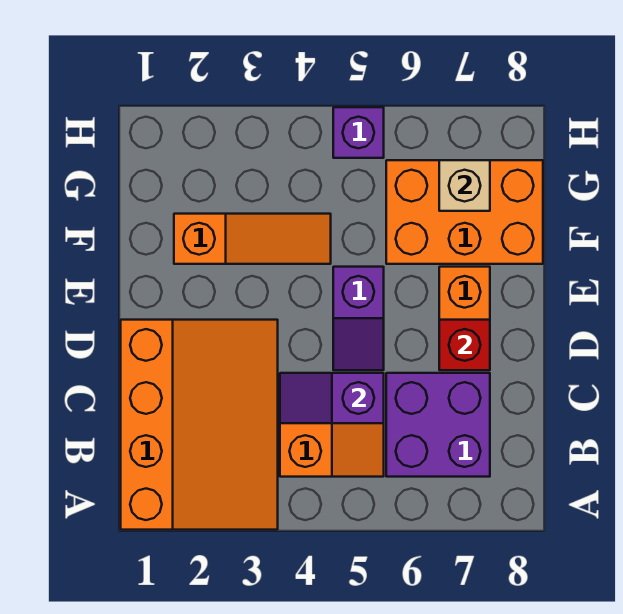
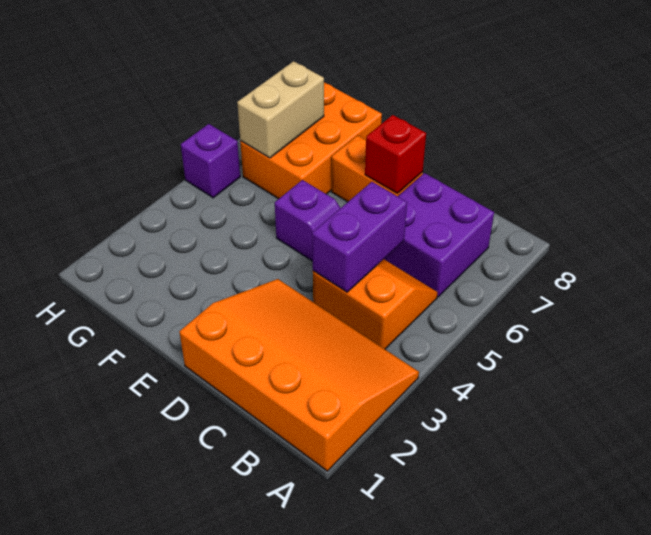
purple 1x2 slope [280,373,384,423] -> purple 1x2 brick [312,182,407,292]
orange 1x3 slope [174,214,331,264] -> none
tan 1x1 brick [439,160,490,211] -> tan 1x2 brick [237,61,324,158]

